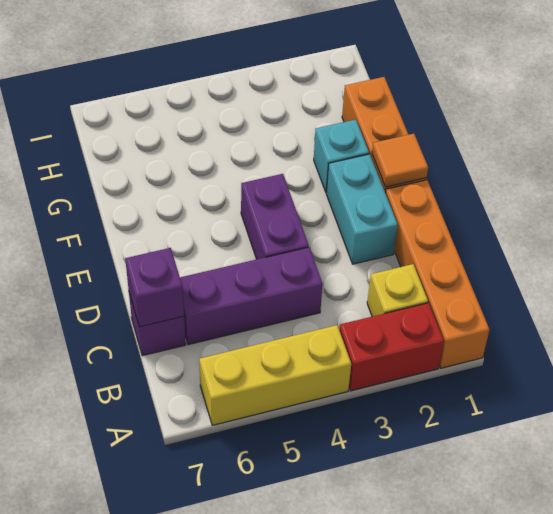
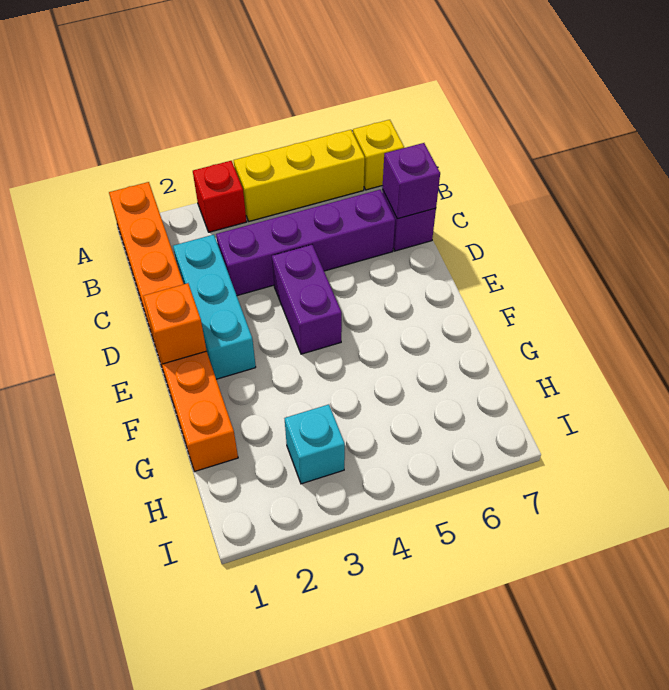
red 1x2 brick [339,303,444,391] -> red 1x1 brick [193,161,247,232]
yellow 1x1 brick [367,264,428,316] -> yellow 1x1 brick moved to [353,120,404,190]
purple 1x3 brick [180,247,323,345] -> purple 1x4 brick [216,190,395,296]
cyan 1x2 brick [326,154,398,264] -> cyan 1x3 brick [173,235,256,379]
orange 1x1 tile [372,134,428,187] -> orange 1x1 brick [143,283,207,364]
cyan 1x1 brick [314,120,369,193] -> cyan 1x1 brick moved to [285,405,345,484]

